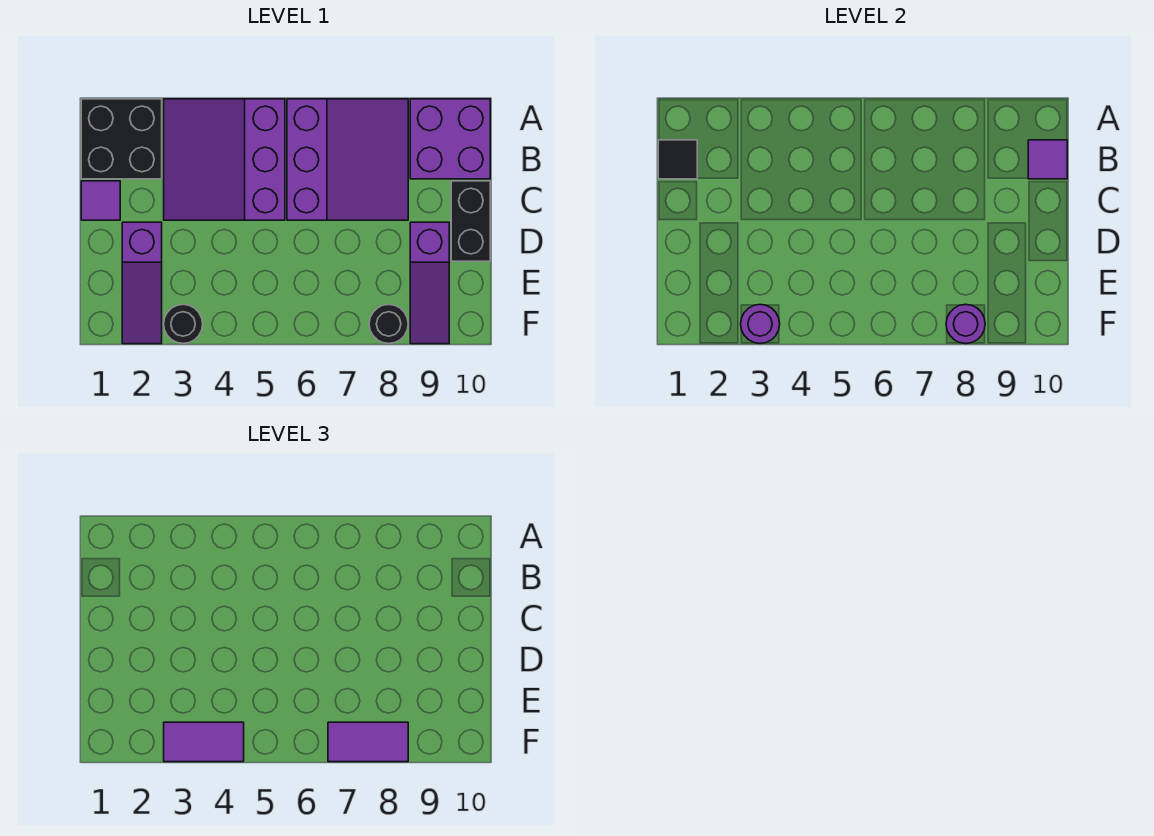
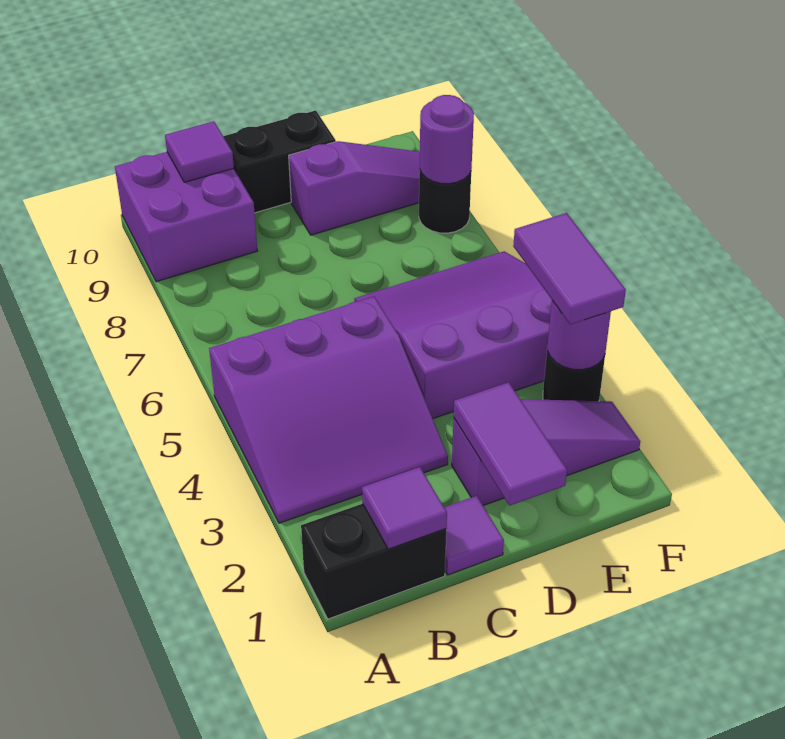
black 2x2 brick [81,99,162,179] -> black 1x2 brick [301,504,446,619]
purple 3x3 slope [287,99,408,220] -> purple 3x3 slope moved to [354,251,552,419]
black 1x1 tile [658,140,697,179] -> purple 1x1 tile [362,467,447,549]
purple 1x2 tile [328,722,408,762] -> purple 1x2 tile moved to [454,382,567,506]

